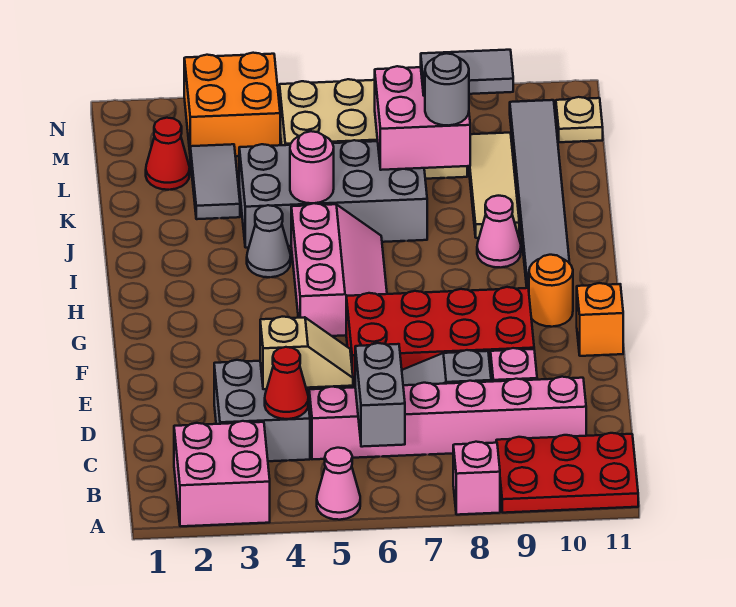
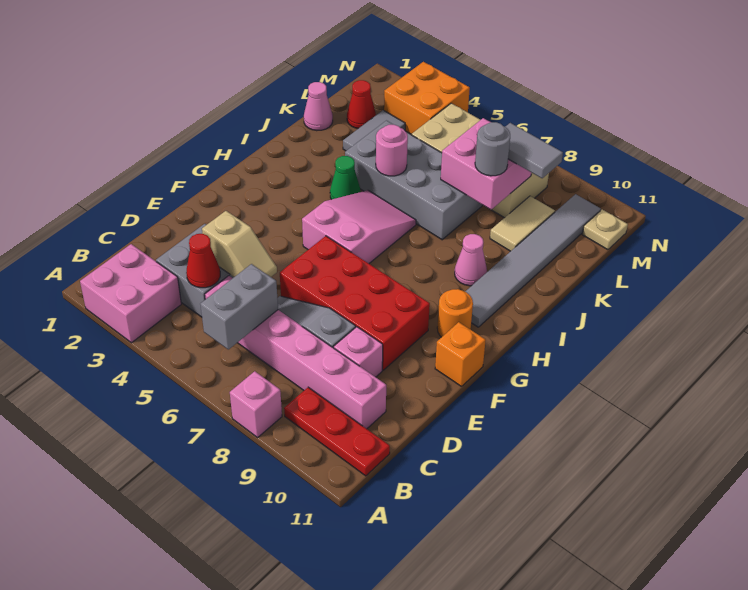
pink 1x1 cone [317,448,360,520] -> pink 1x1 cone moved to [304,82,333,131]
red 2x3 plate [496,433,638,513] -> red 1x3 plate [284,387,390,476]
pink 2x3 slope [291,203,387,336] -> pink 2x3 slope turned to [302,190,416,263]
grey 1x1 cone [247,205,291,277] -> green 1x1 cone [330,156,361,199]
tan 1x3 tile [469,133,519,238] -> tan 1x2 tile [490,196,555,251]

